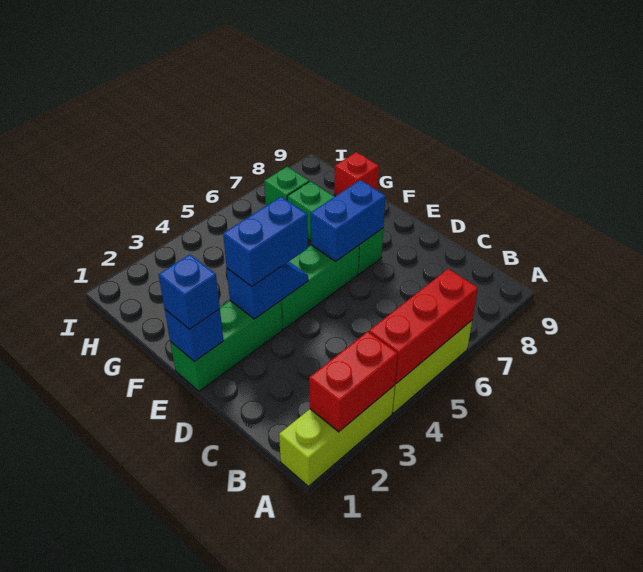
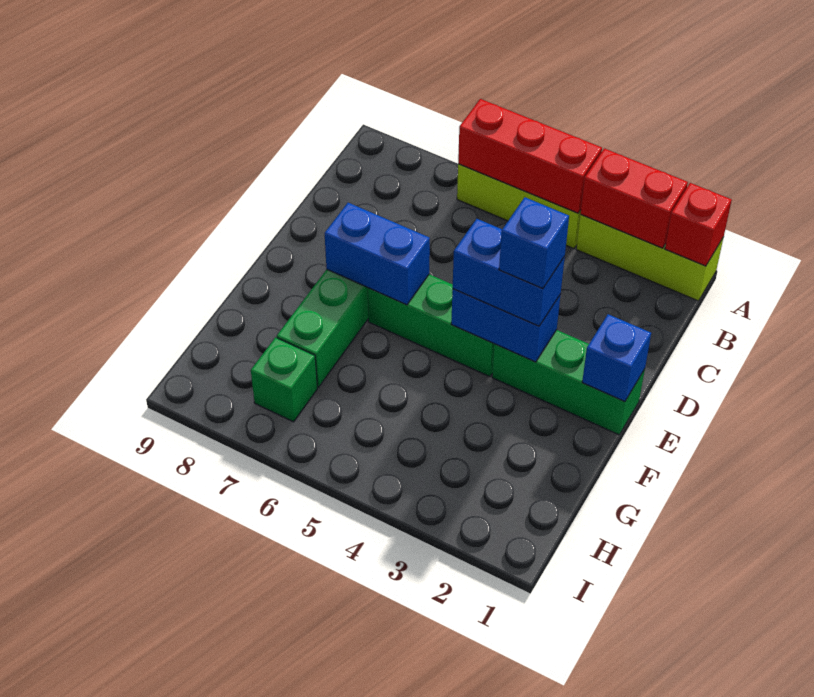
blue 1x1 brick [159,254,220,329] -> blue 1x1 brick moved to [499,197,569,289]
blue 1x2 slope [227,262,308,319] -> blue 1x2 brick [451,289,561,362]
red 1x1 brick [334,152,379,196] -> red 1x1 brick moved to [665,183,732,266]

